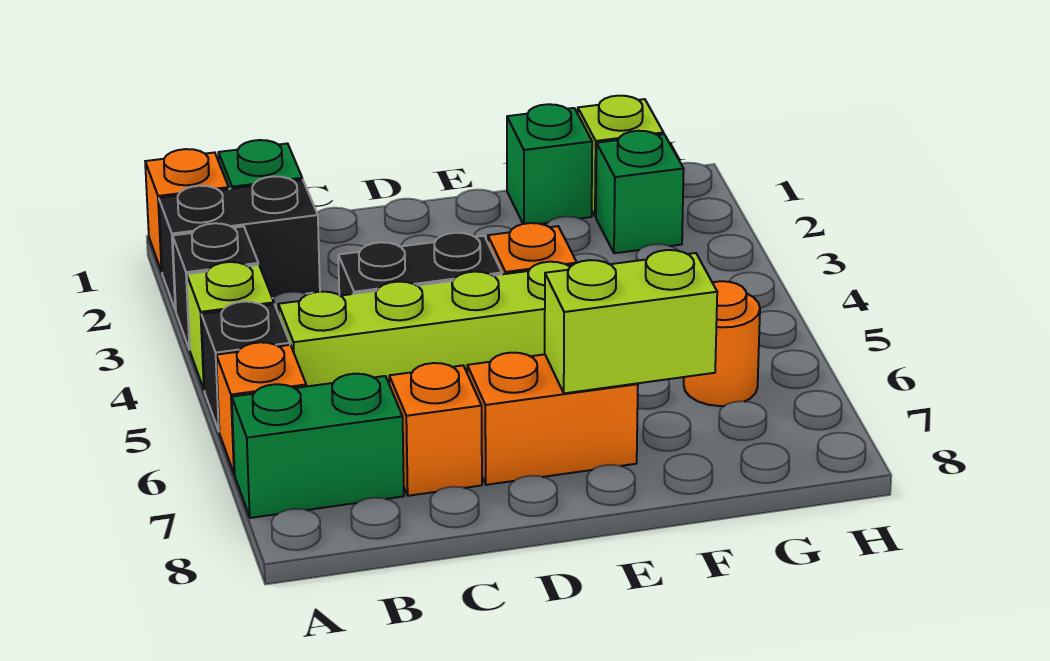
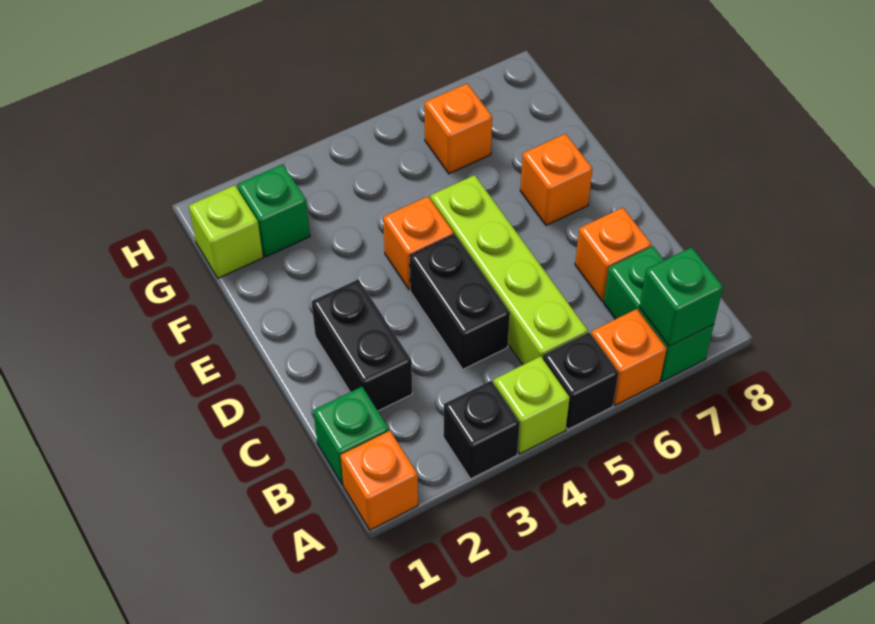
black 1x2 brick [159,176,320,311] -> black 1x2 brick moved to [312,279,412,411]
orange 1x2 brick [467,353,638,485] -> orange 1x1 brick [520,134,593,225]
lime 1x2 brick [545,250,717,393] -> none
green 1x1 brick [507,104,592,224] -> green 1x1 brick moved to [639,247,723,347]
orange 1x1 round brick [684,281,760,406] -> orange 1x1 brick [425,84,492,174]

